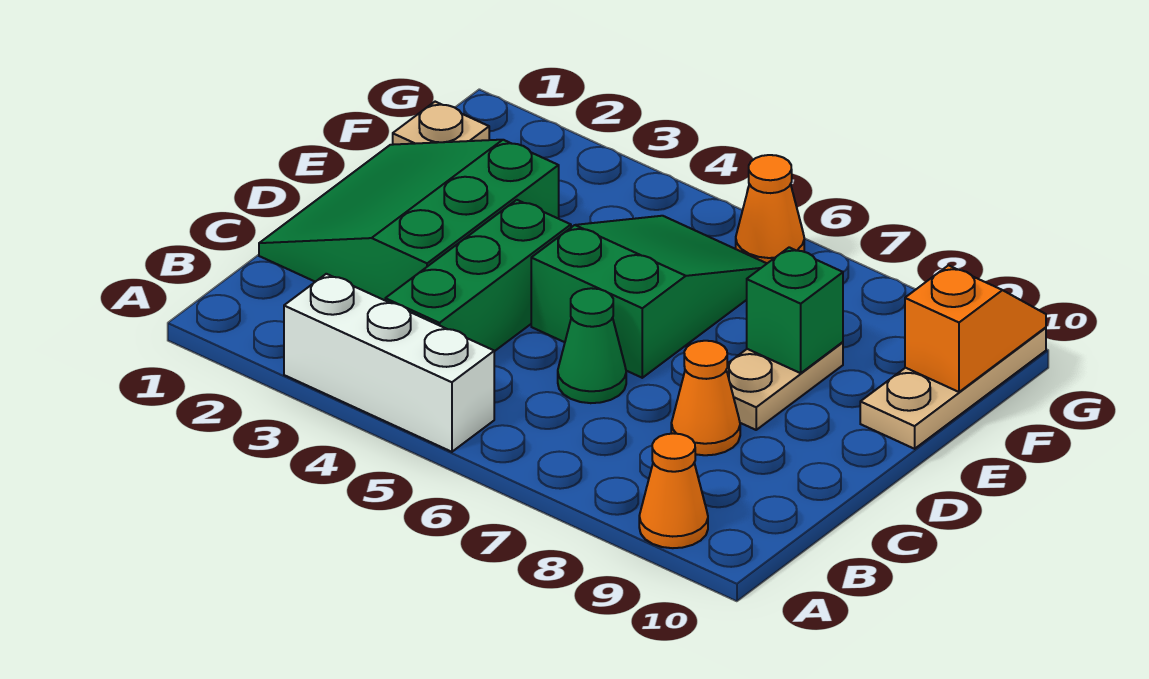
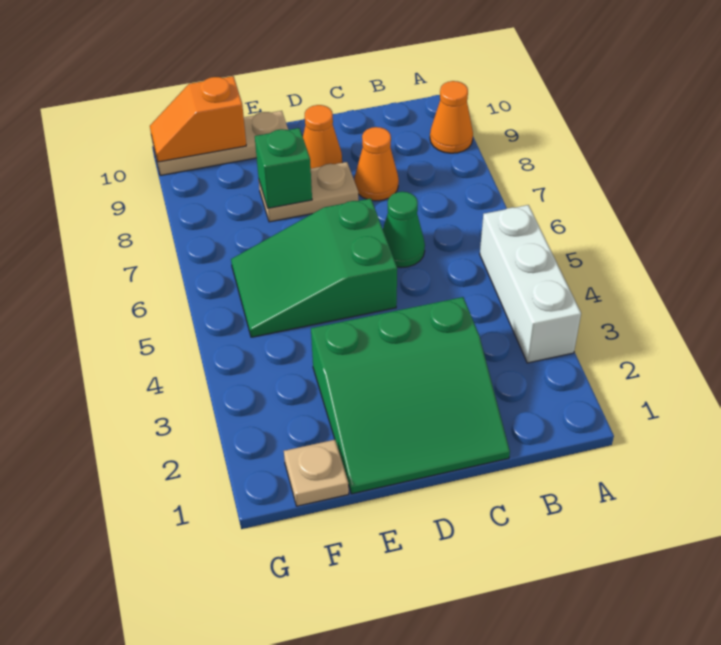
green 1x3 brick [385,200,571,351] -> none
orange 1x1 cone [736,155,804,263] -> orange 1x1 cone moved to [303,105,342,168]

